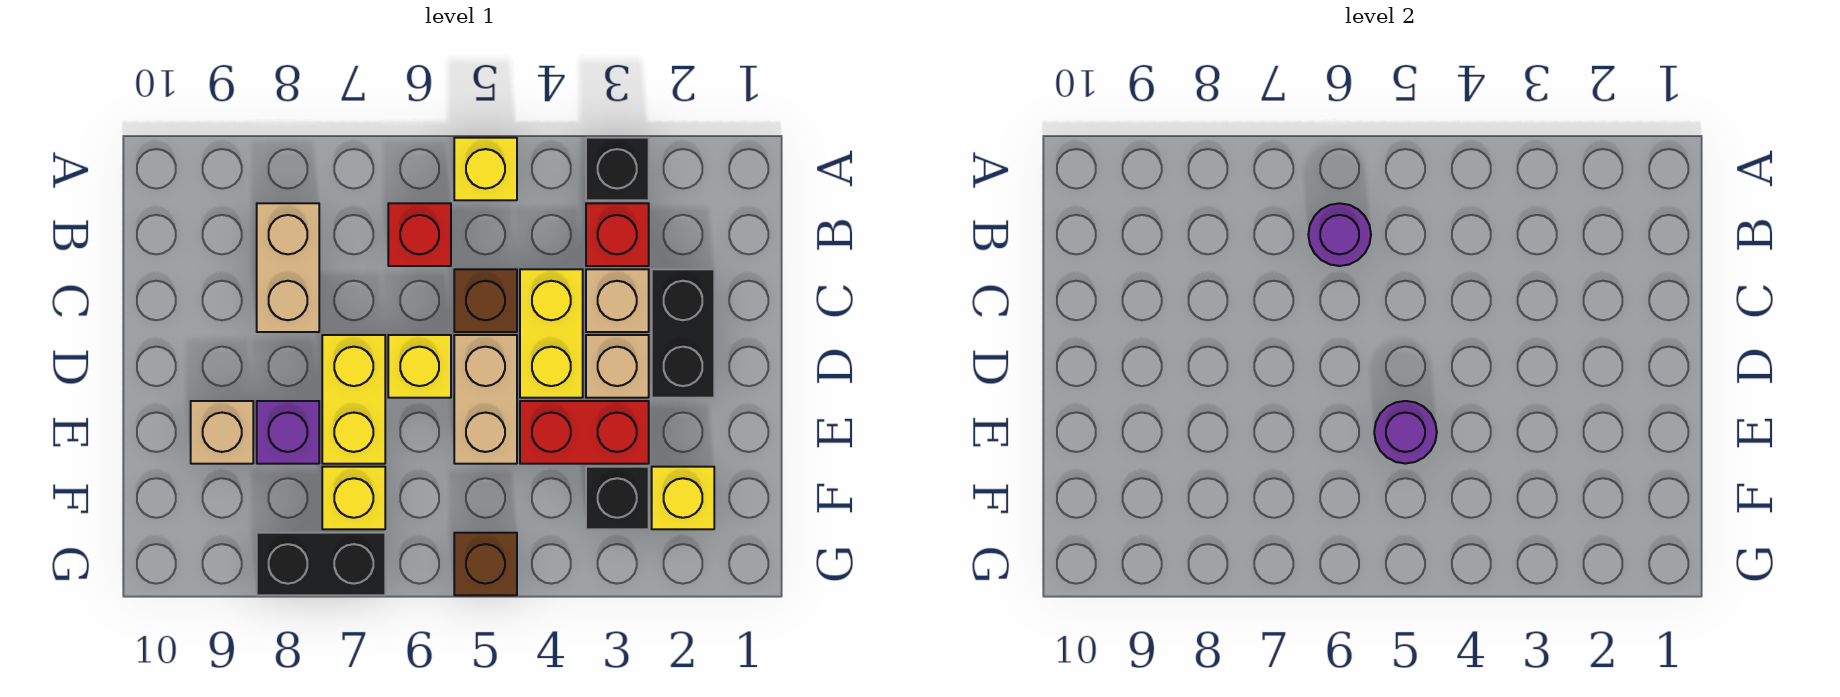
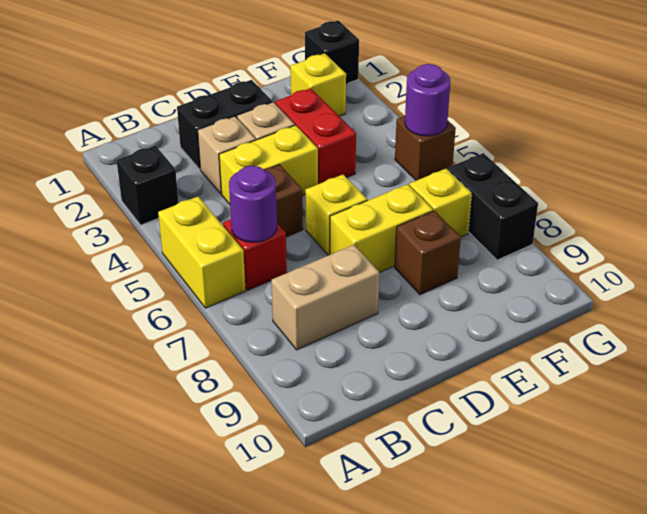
yellow 1x1 brick [454,138,517,200] -> yellow 1x2 brick [158,196,246,308]
red 1x1 brick [586,203,649,266] -> none
tan 1x2 brick [454,335,517,464] -> none
purple 1x1 round brick [1374,401,1437,464] -> purple 1x1 round brick moved to [405,64,450,136]
purple 1x1 brick [257,401,319,464] -> brown 1x1 brick [395,211,461,295]
tan 1x1 brick [191,401,253,464] -> none
black 1x1 brick [586,467,649,529] -> black 1x1 brick moved to [305,21,359,84]

